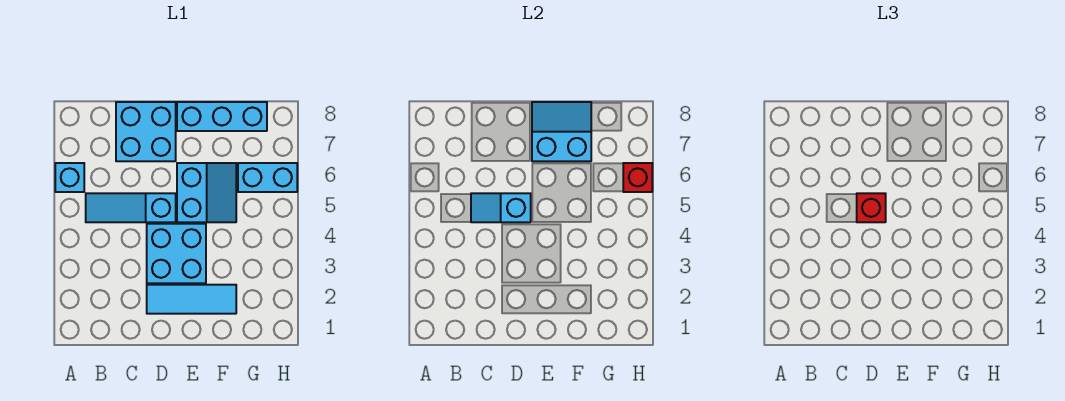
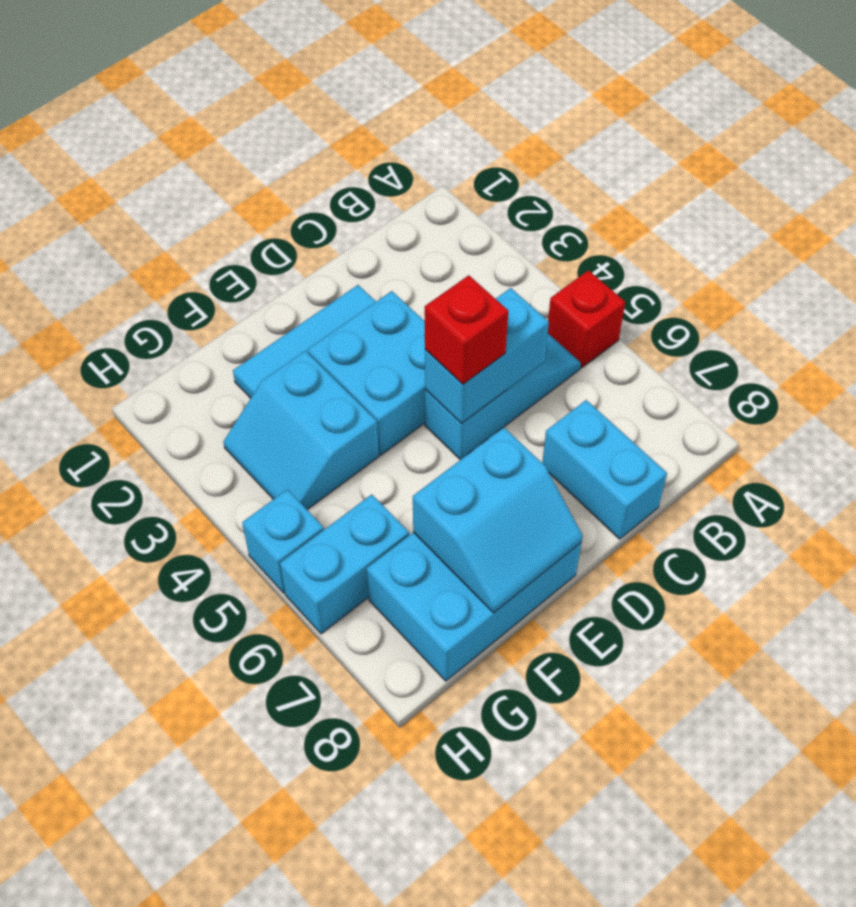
cyan 1x1 brick [55,163,84,192] -> cyan 1x1 brick moved to [242,489,324,593]
cyan 1x2 slope [471,193,531,222] -> cyan 1x2 brick [425,288,549,424]
cyan 2x2 brick [116,102,176,161] -> cyan 1x2 brick [542,400,667,539]
cyan 2x2 slope [177,163,236,222] -> cyan 2x2 slope moved to [223,351,379,510]
cyan 1x3 brick [177,102,267,131] -> cyan 2x3 brick [367,532,582,681]
red 1x1 brick [623,163,652,192] -> red 1x1 brick moved to [548,270,625,368]

